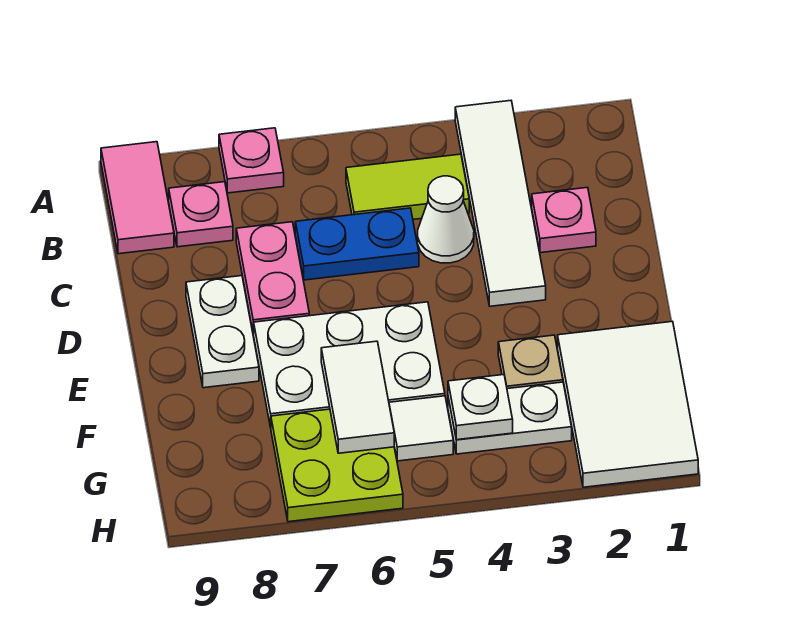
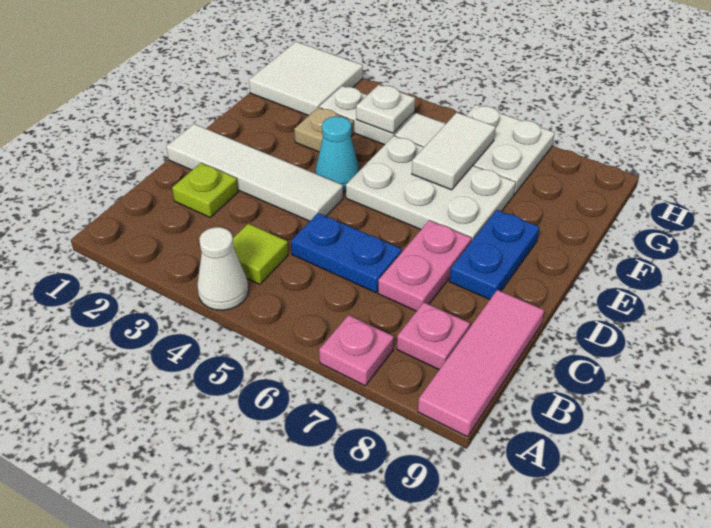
white 1x4 tile [455,101,546,306] -> white 1x4 tile turned to [166,124,343,221]
pink 1x2 tile [101,142,174,254] -> pink 1x3 tile [418,290,544,437]
lime 1x2 tile [346,154,469,219] -> lime 1x1 tile [233,224,288,284]
pink 1x1 plate [532,187,596,253] -> lime 1x1 plate [172,163,238,217]
white 1x1 cone [418,176,474,263] -> white 1x1 cone moved to [197,227,249,310]
white 1x2 plate [186,276,259,388] -> blue 1x2 plate [449,210,540,299]
none -> cyan 1x1 cone [315,116,360,191]
white 2x3 tile [558,321,698,487] -> white 2x2 tile [249,42,363,116]
lime 2x2 plate [271,409,403,522] -> white 2x2 plate [466,105,555,195]

